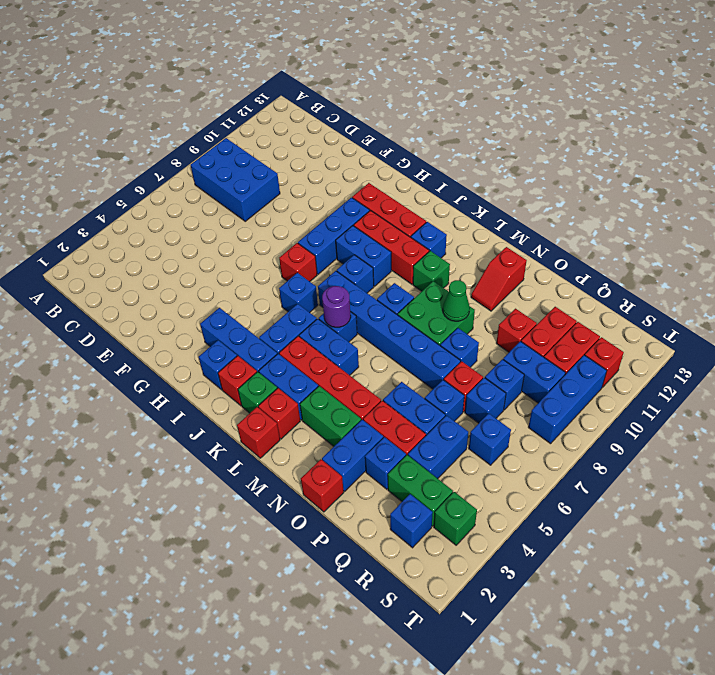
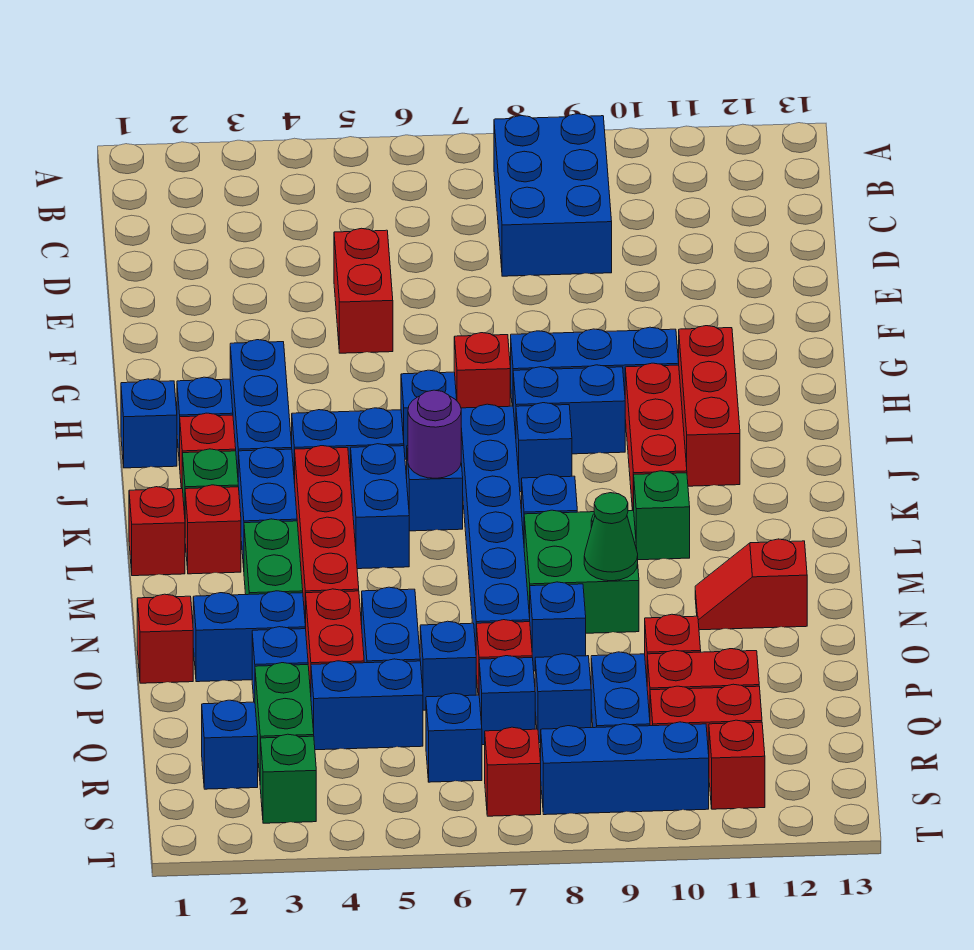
none -> red 1x2 brick [334,228,393,353]
blue 1x2 brick [336,226,391,286] -> blue 1x2 brick turned to [513,365,625,454]
blue 1x1 brick [411,222,447,258] -> blue 1x1 brick moved to [121,379,177,468]
none -> red 1x1 brick [485,727,541,816]

